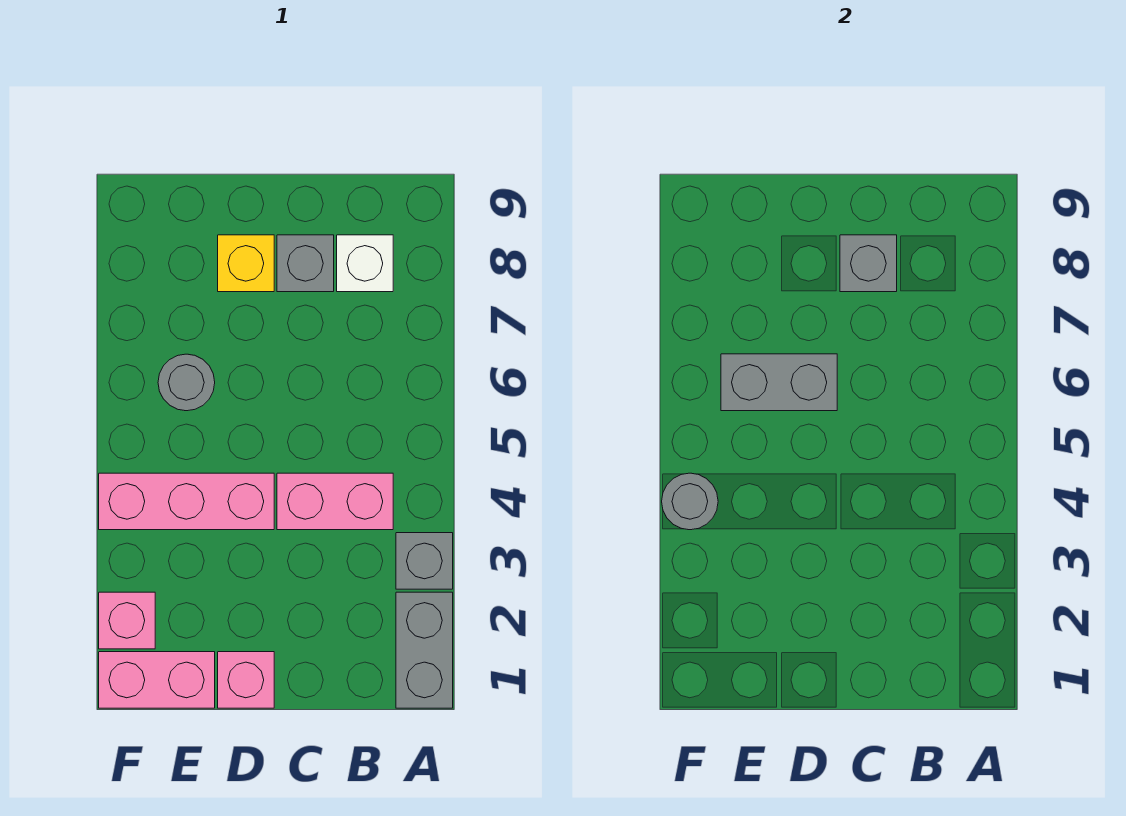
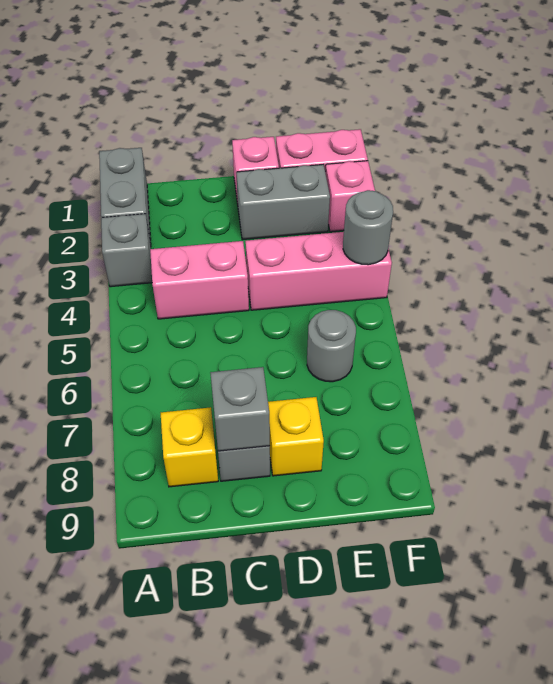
white 1x1 brick [337,235,393,292] -> yellow 1x1 brick [161,407,218,487]
grey 1x2 brick [721,354,837,411] -> grey 1x2 brick moved to [236,165,330,240]

